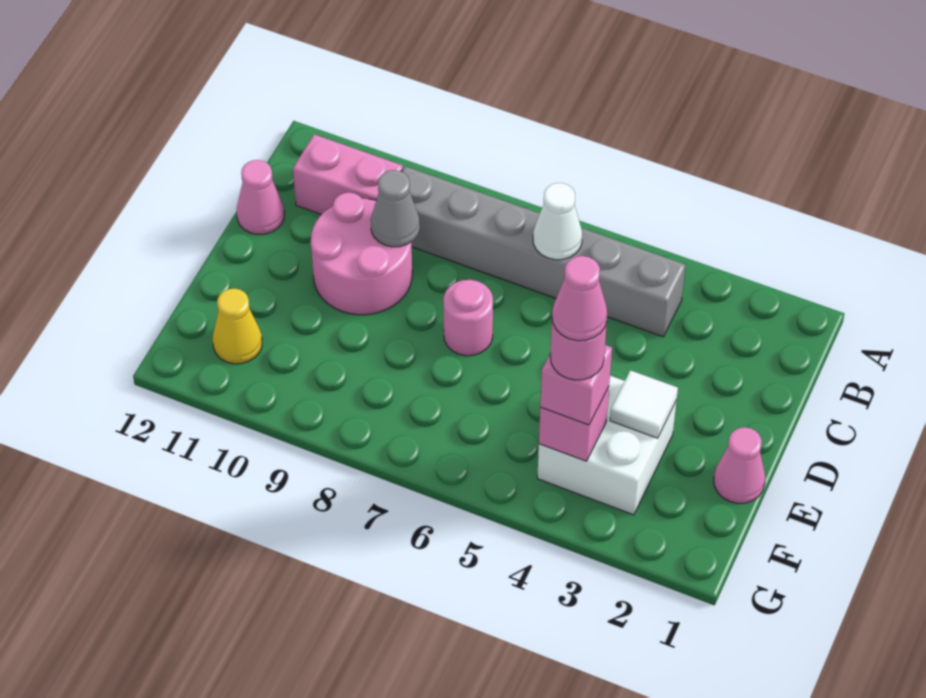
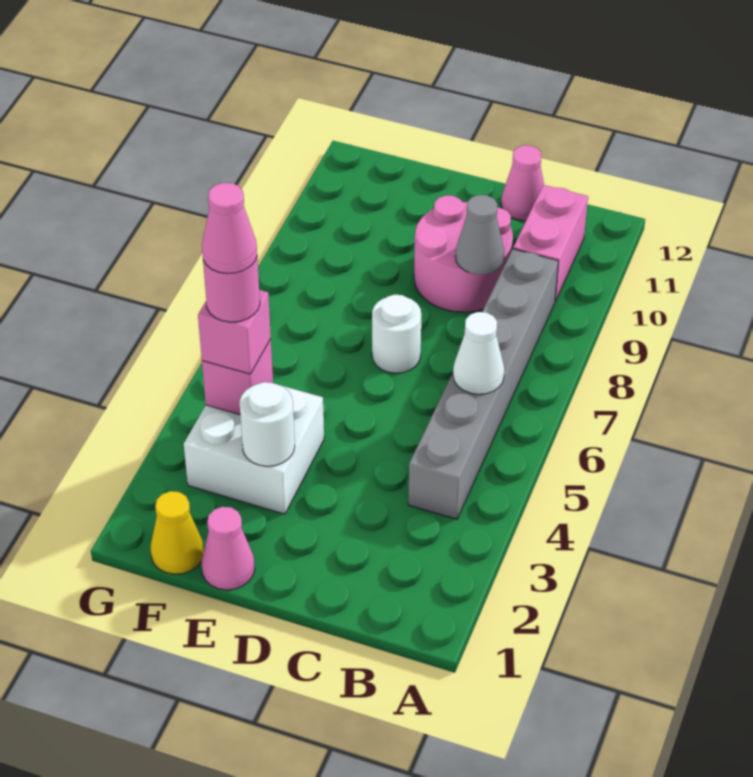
pink 1x1 round brick [444,280,493,356] -> white 1x1 round brick [372,295,421,373]
white 1x1 tile [610,370,678,438] -> white 1x1 round brick [240,382,295,466]
yellow 1x1 cone [213,289,262,364] -> yellow 1x1 cone moved to [151,491,204,574]

